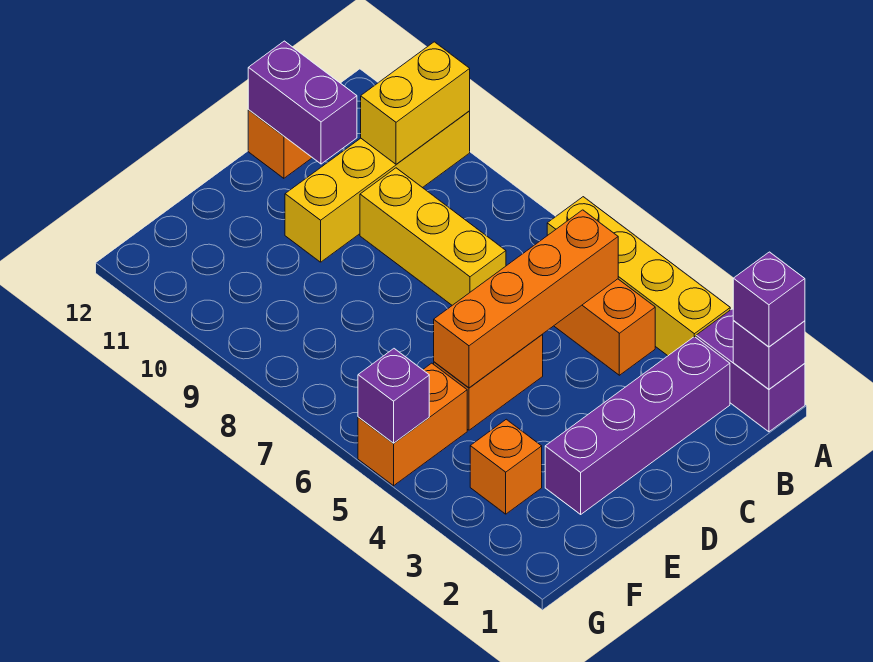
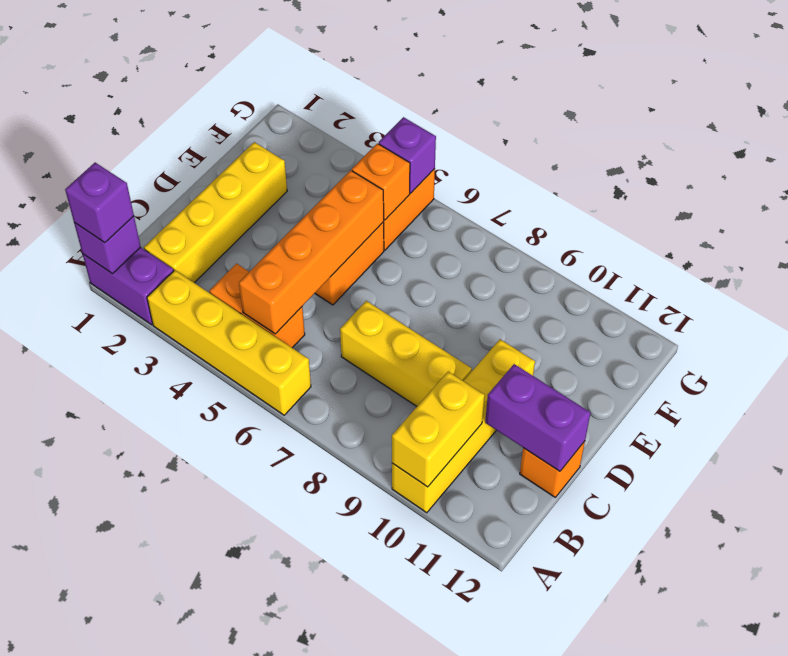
purple 1x4 brick [545,337,730,514] -> yellow 1x4 brick [144,142,287,283]
orange 1x1 brick [470,419,542,514] -> orange 1x1 brick moved to [352,143,410,220]

